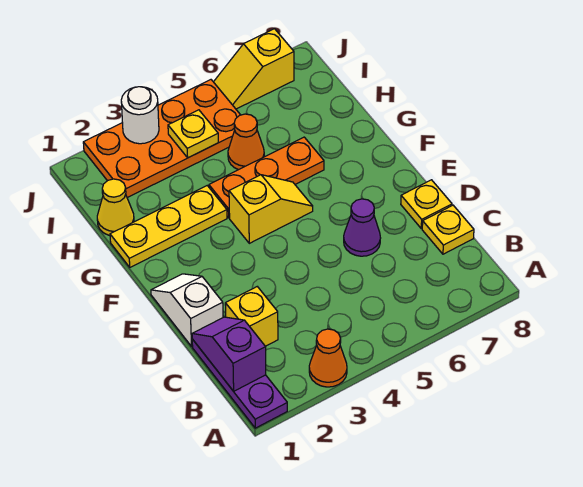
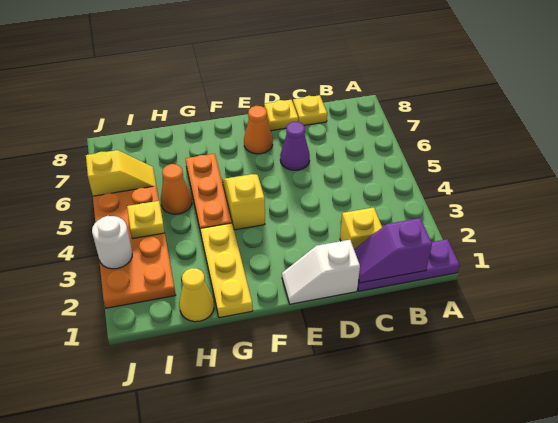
orange 1x1 cone [309,329,347,387] -> orange 1x1 cone moved to [244,106,273,154]
yellow 1x2 slope [214,29,294,109] -> yellow 1x2 slope turned to [86,150,156,196]

